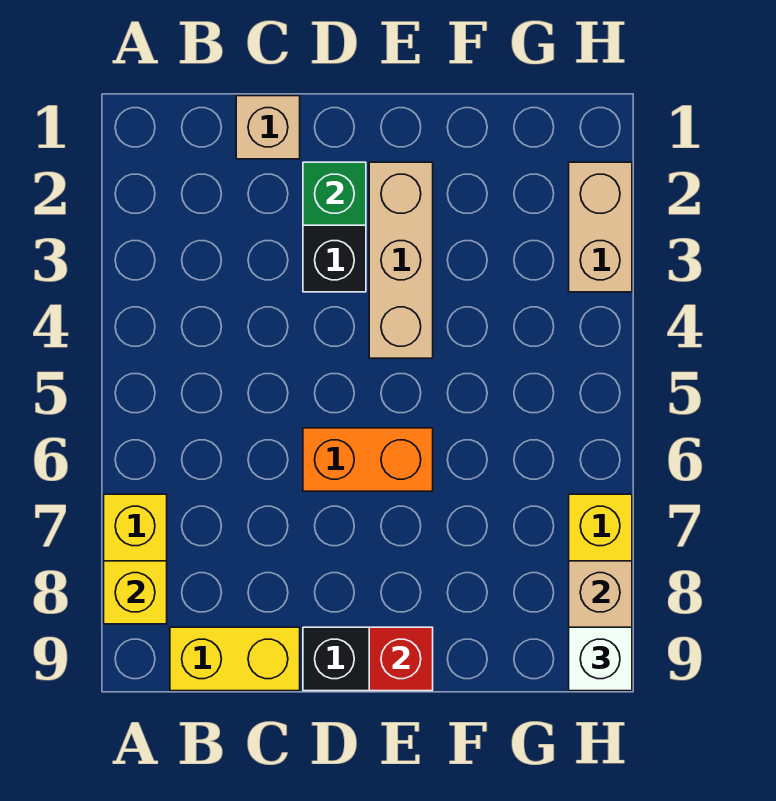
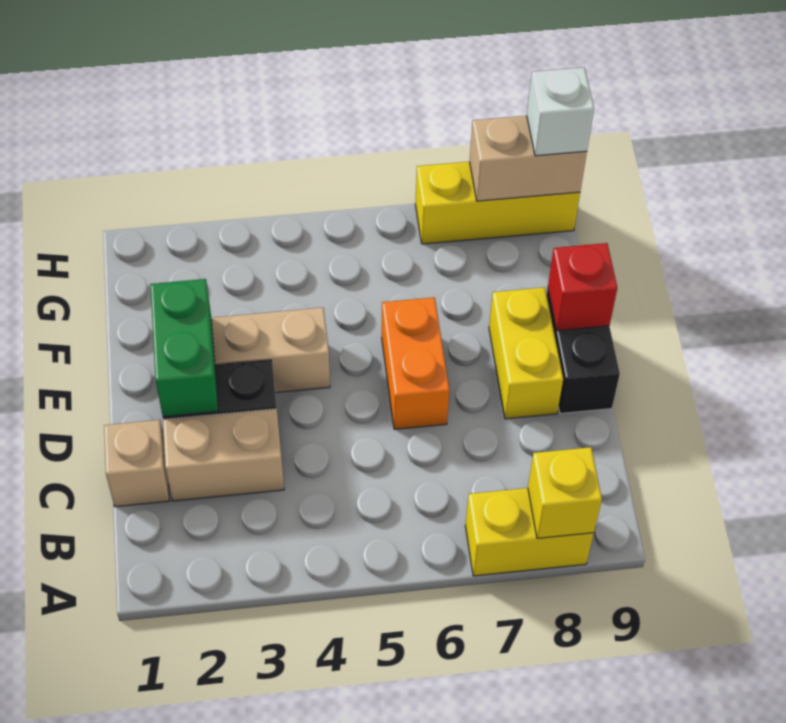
yellow 1x2 brick [170,627,300,691] -> yellow 1x2 brick moved to [489,287,563,419]
green 1x1 brick [303,162,366,225] -> green 1x2 brick [150,279,218,417]
tan 1x2 brick [569,162,632,292] -> tan 1x2 brick moved to [163,409,284,501]

